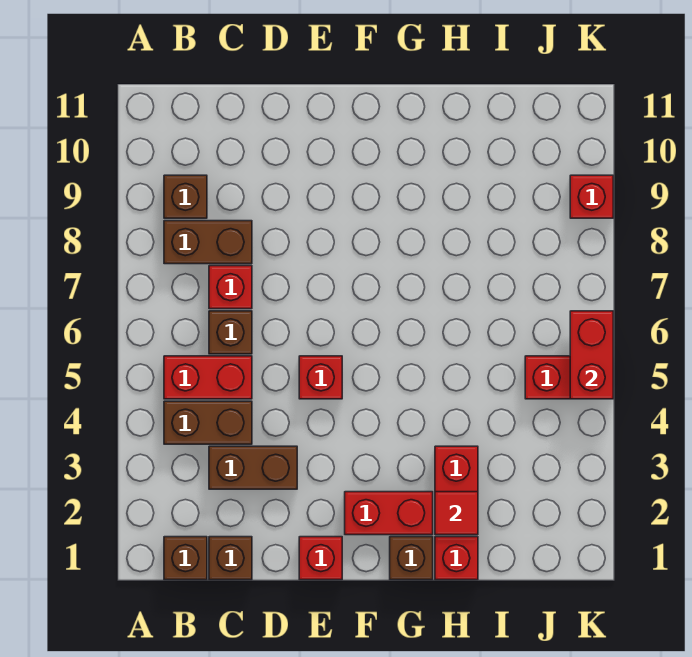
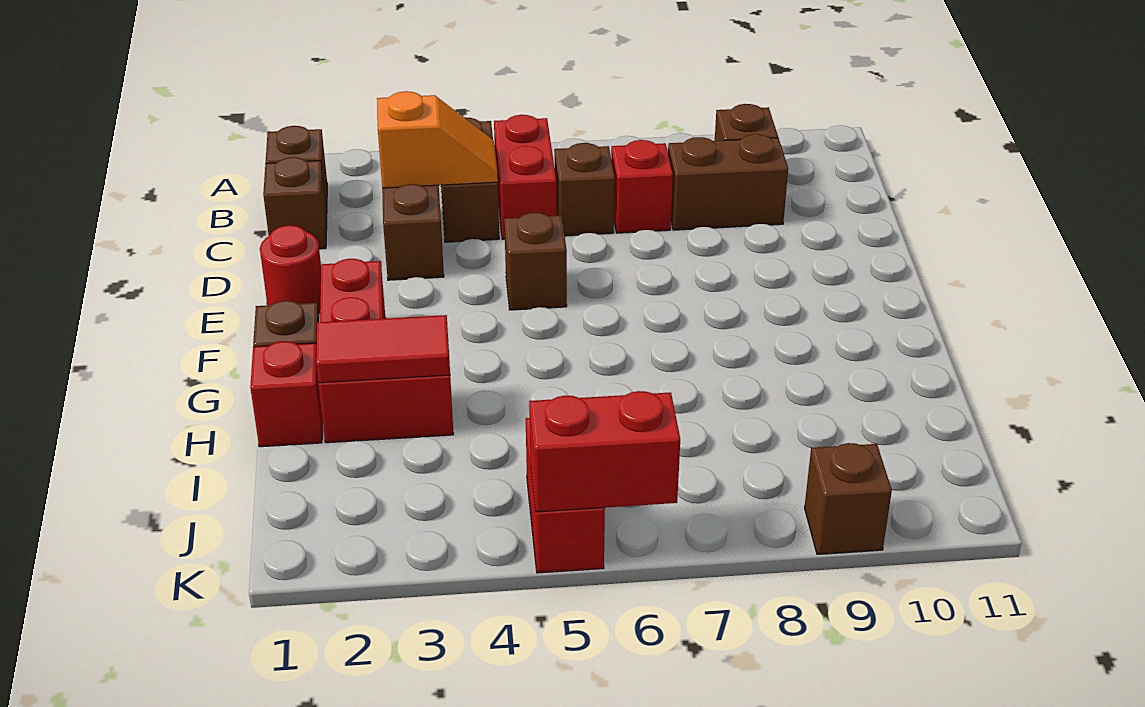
brown 1x2 brick [164,221,252,264] -> brown 1x2 brick turned to [668,134,788,230]
none -> orange 1x2 slope [377,91,498,188]
red 1x1 brick [299,537,342,580] -> red 1x1 round brick [260,225,321,314]
red 1x1 brick [299,356,342,399] -> brown 1x1 brick [504,213,567,310]
red 1x1 tile [435,492,478,535] -> red 1x2 tile [316,315,450,383]
red 1x1 brick [570,175,613,218] -> brown 1x1 brick [804,443,892,554]

